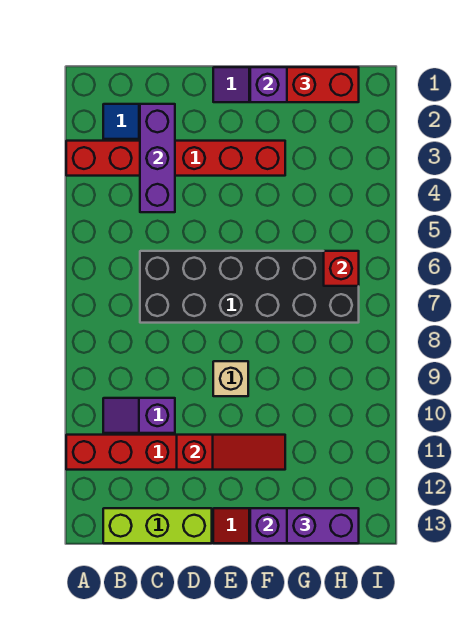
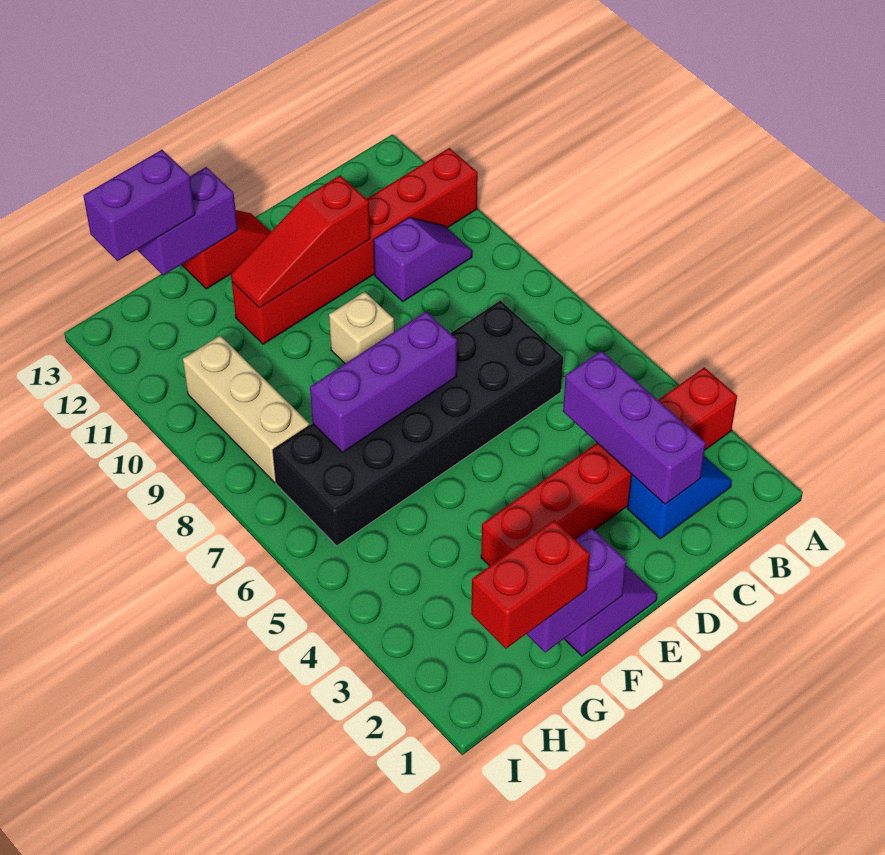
lime 1x3 brick [103,508,212,543] -> none
none -> purple 1x3 brick [310,312,457,452]
red 1x1 brick [324,251,359,286] -> none
none -> tan 1x3 brick [183,336,309,483]

